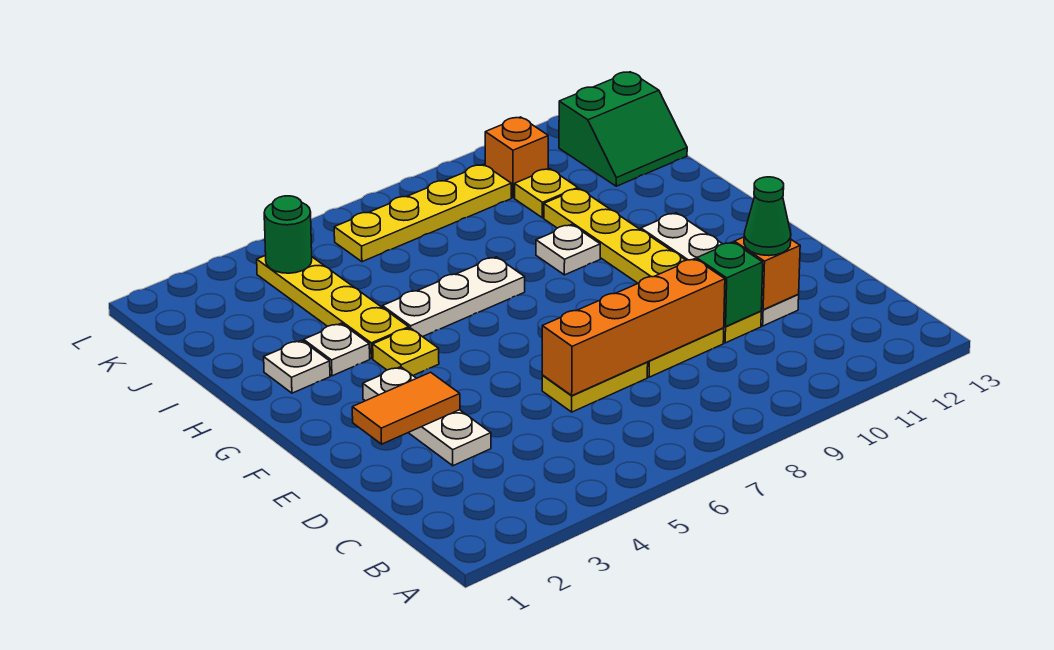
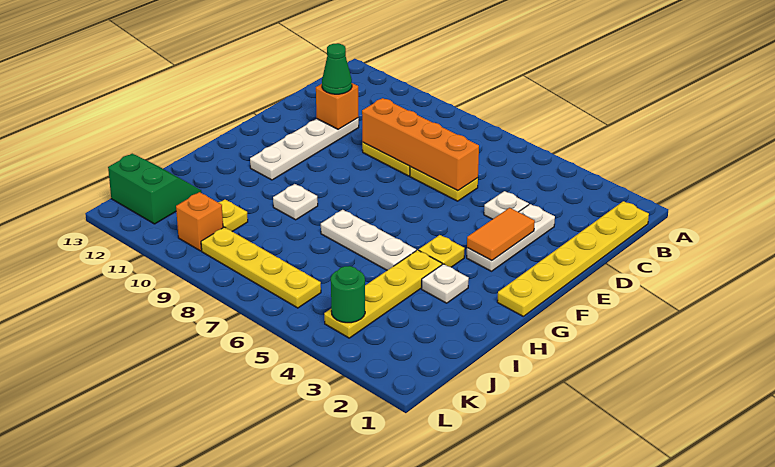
yellow 1x6 plate [544,189,761,343] -> yellow 1x6 plate moved to [497,201,649,316]
green 1x1 brick [697,242,763,327] -> none
orange 1x2 tile [352,372,460,444] -> orange 1x2 tile turned to [467,208,535,261]
white 1x1 plate [264,340,330,393] -> white 1x1 plate moved to [484,191,529,219]

